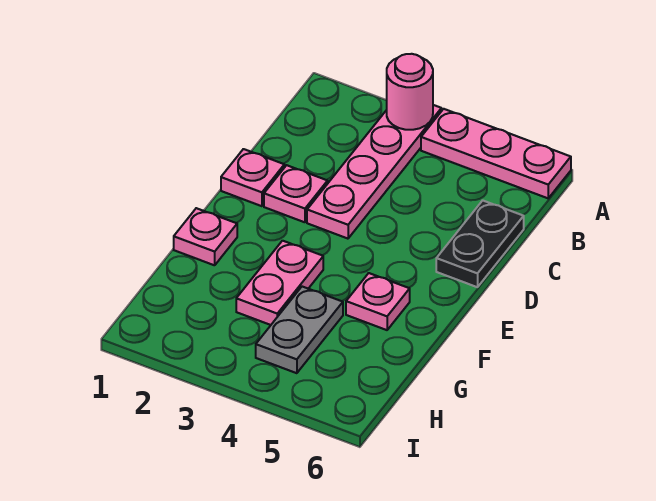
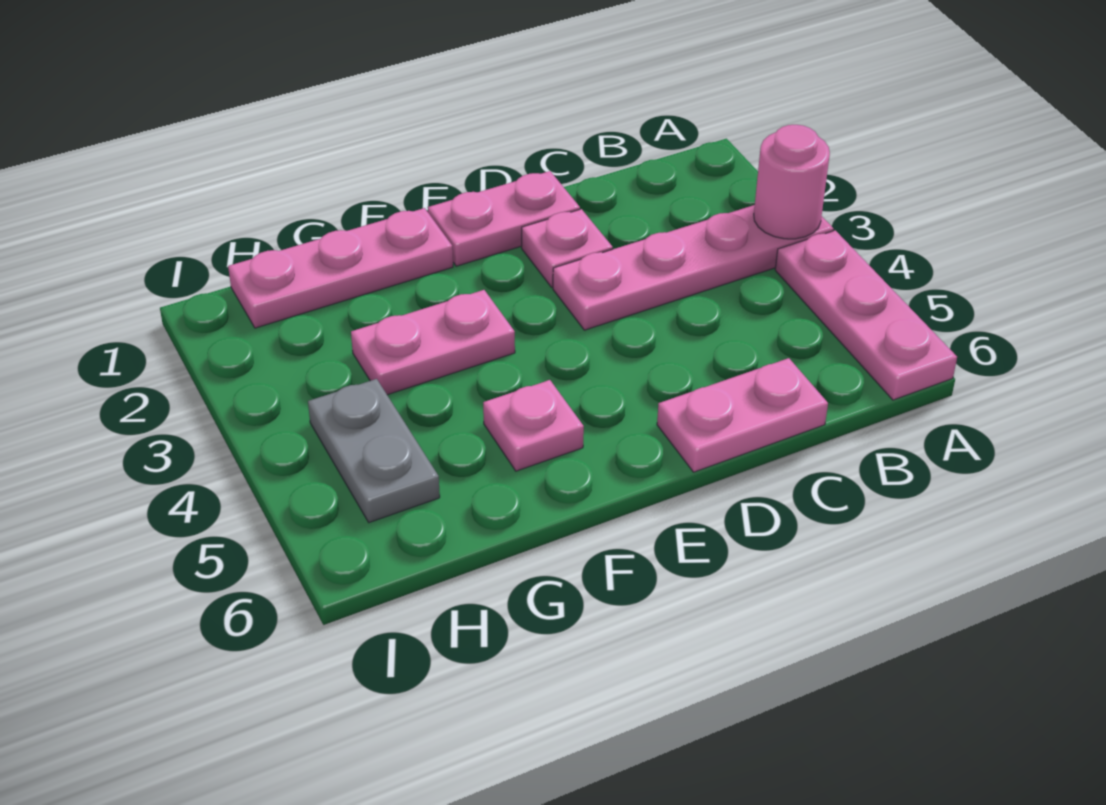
black 1x2 plate [436,201,524,287] -> pink 1x2 plate [657,358,828,472]
pink 1x1 plate [221,149,284,206] -> pink 1x2 plate [428,171,580,266]
pink 1x1 plate [174,208,237,265] -> pink 1x3 plate [228,208,453,328]
grey 1x2 plate [256,287,343,373] -> grey 1x2 plate turned to [308,379,440,523]

